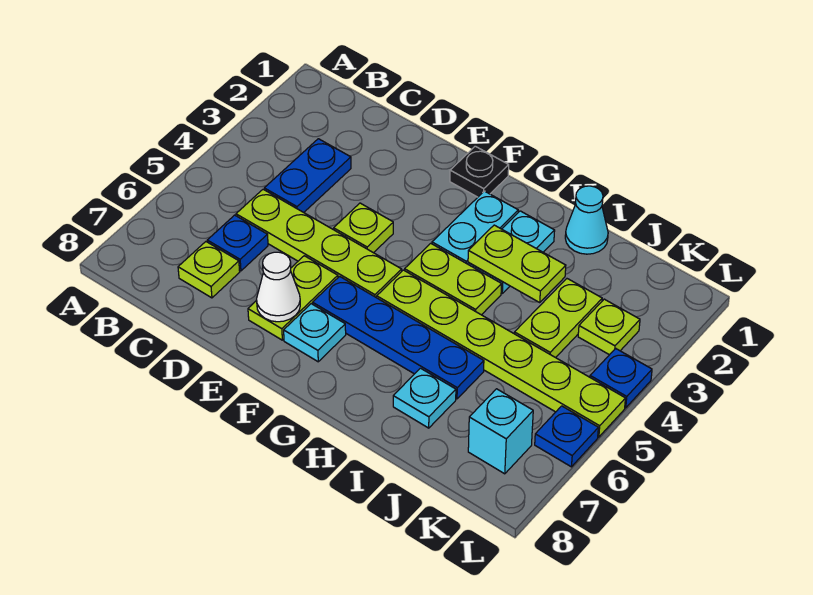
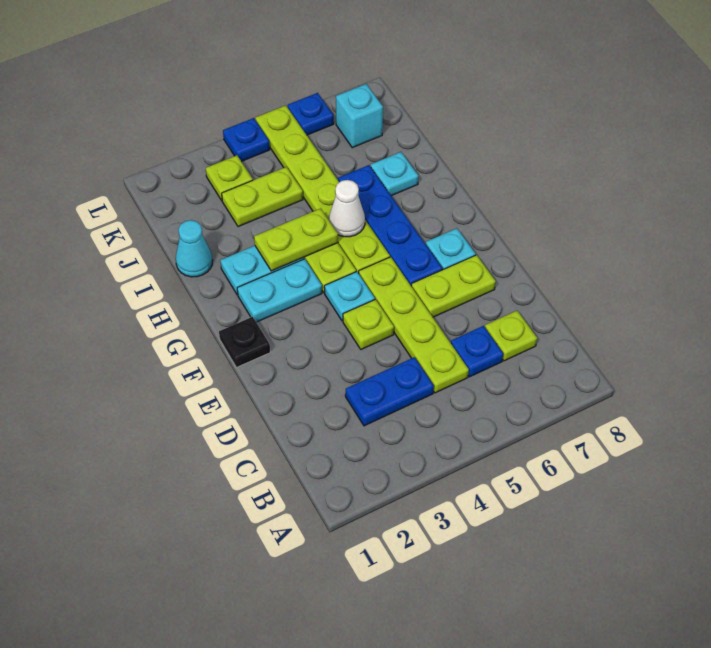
white 1x1 cone [257,252,300,322] -> white 1x1 cone moved to [329,180,365,237]
none -> cyan 1x1 plate [324,272,375,321]
lime 1x2 plate [468,225,566,302] -> lime 1x2 plate turned to [254,208,338,271]

